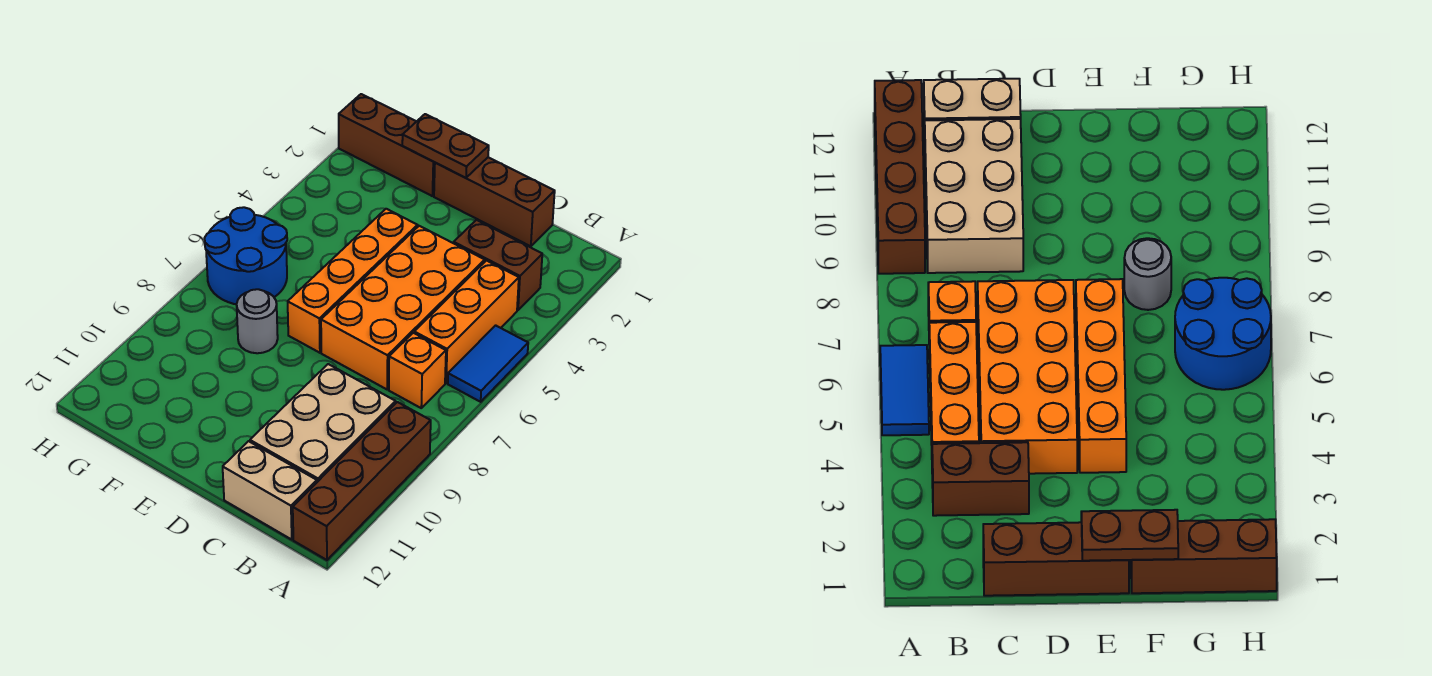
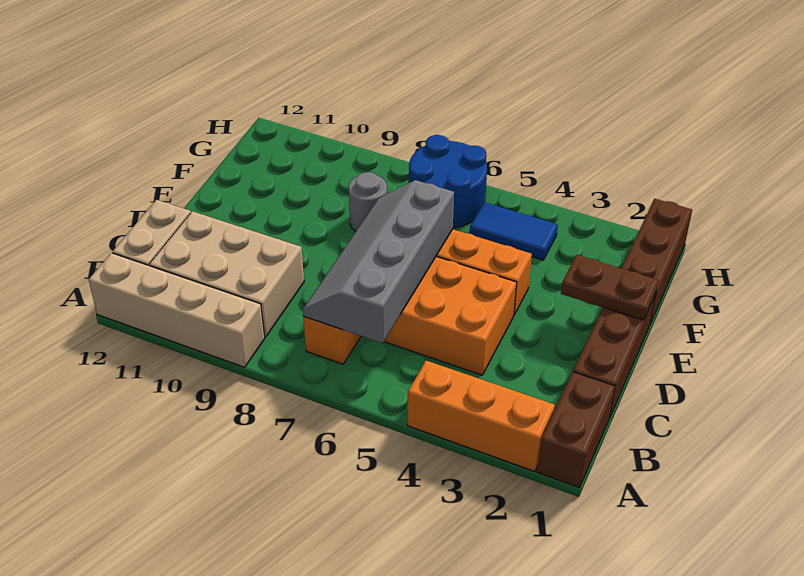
blue 1x2 tile [448,325,528,402] -> blue 1x2 tile moved to [470,202,558,260]
brown 1x4 brick [293,402,431,560] -> tan 1x4 brick [89,253,265,367]
brown 1x2 brick [454,220,542,310] -> brown 1x2 brick moved to [537,372,615,488]
orange 1x3 brick [414,261,519,383] -> orange 1x3 brick moved to [408,361,555,472]
none -> grey 2x4 slope [303,180,454,343]
brown 1x2 plate [402,114,489,178] -> brown 1x2 plate turned to [561,255,659,320]

